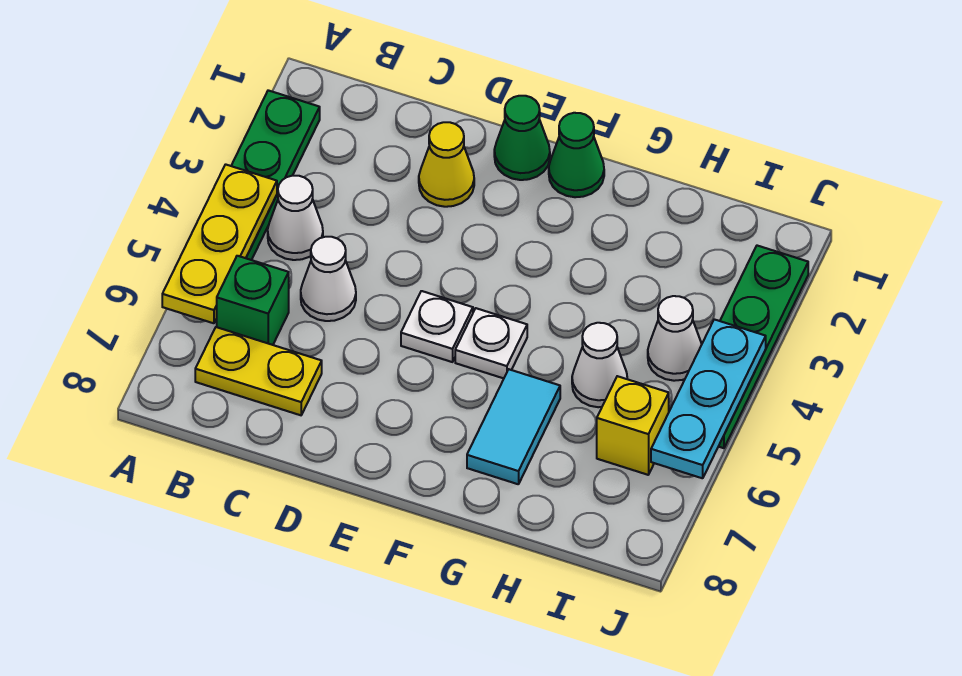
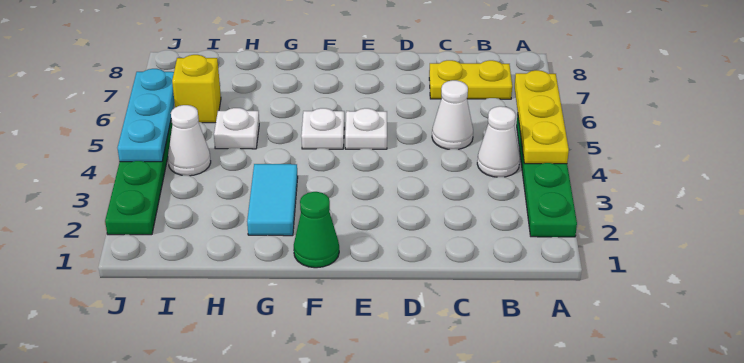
green 1x1 brick [217,256,289,345] -> none
yellow 1x1 cone [419,122,474,207] -> none
green 1x1 cone [494,96,550,180] -> none
cyan 1x2 tile [467,369,560,484] -> cyan 1x2 tile moved to [247,164,298,236]
white 1x1 cone [572,323,627,407] -> white 1x1 plate [214,108,259,149]

